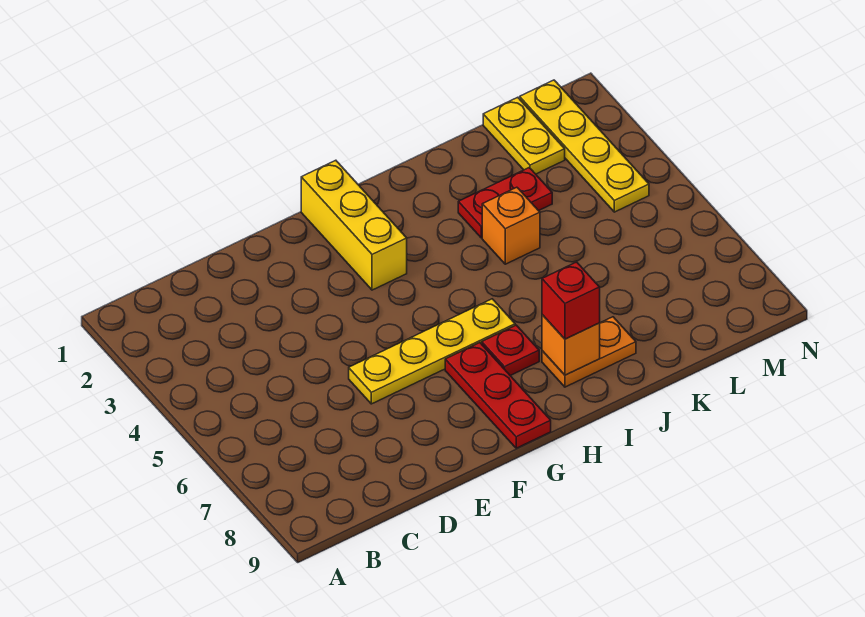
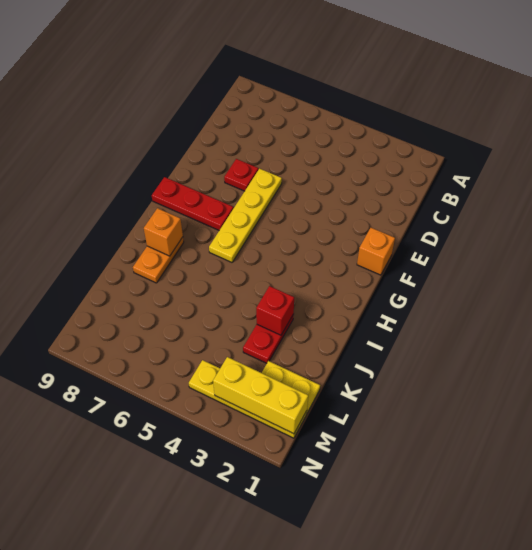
yellow 1x3 brick [301,160,407,290] -> yellow 1x3 brick moved to [213,357,308,434]
red 1x1 plate [482,325,539,375] -> red 1x1 plate moved to [224,159,258,191]
red 1x1 brick [542,262,600,339] -> red 1x1 brick moved to [256,286,294,335]
orange 1x1 brick [482,187,540,264] -> orange 1x1 brick moved to [357,228,395,275]

